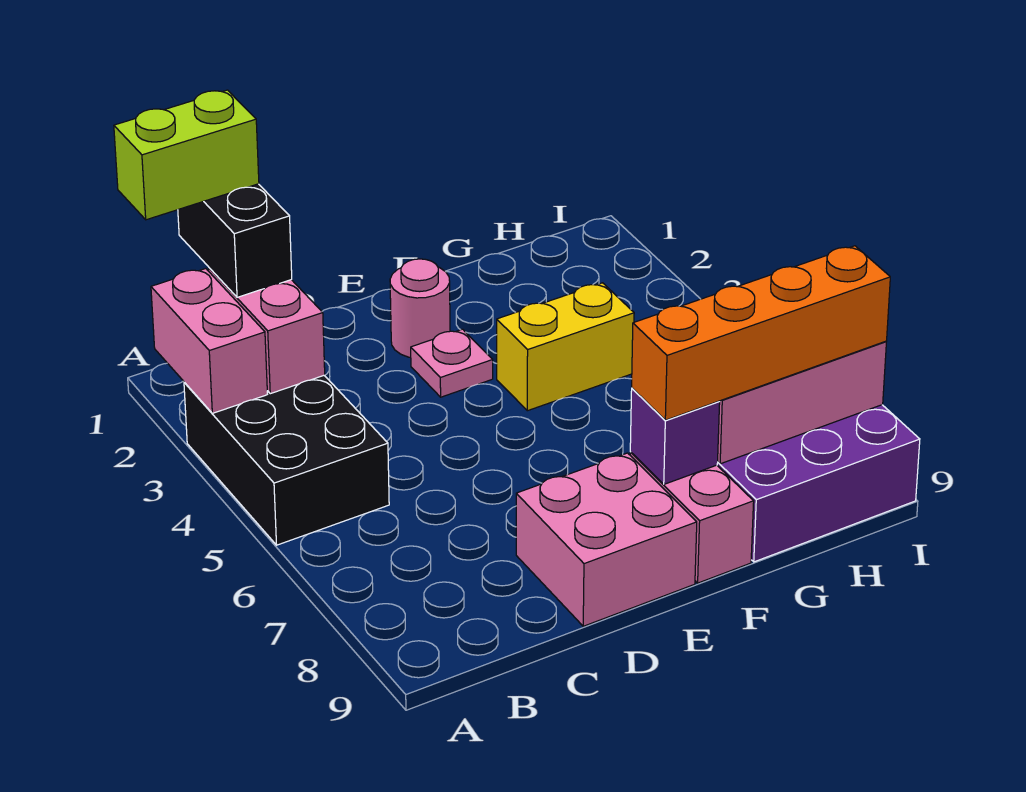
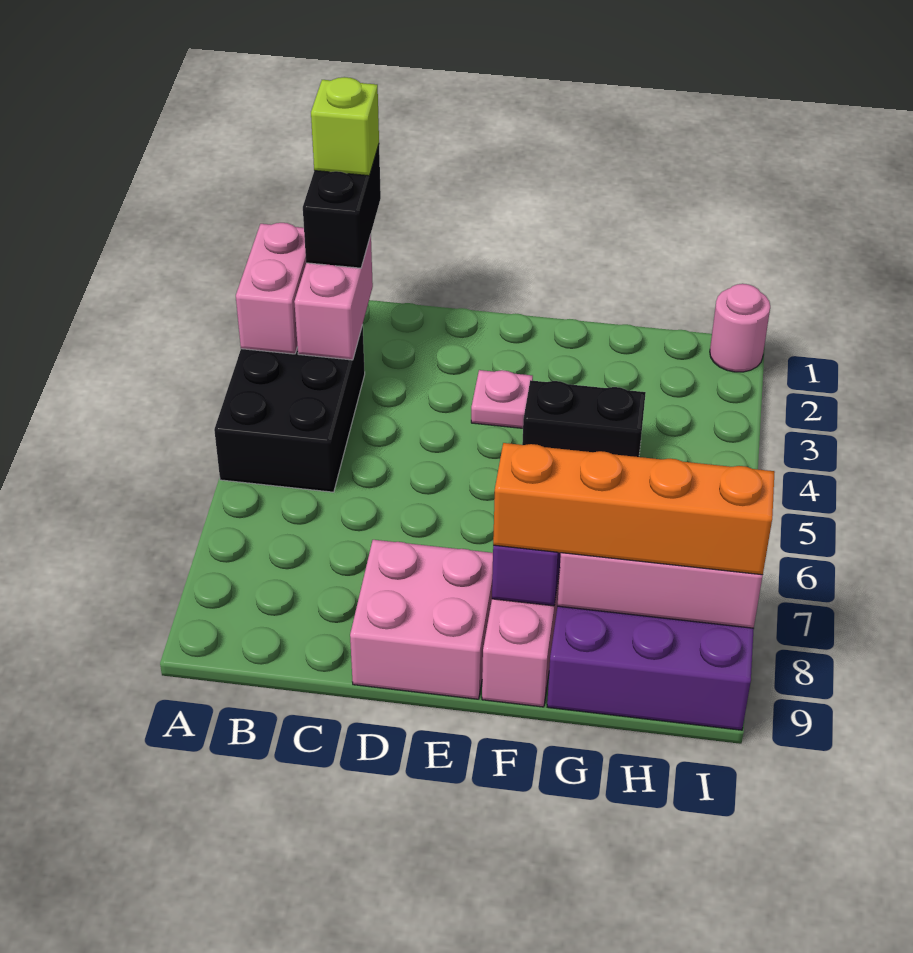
lime 1x2 brick [114,90,259,220] -> lime 1x1 brick [311,77,379,176]
pink 1x1 round brick [390,259,450,358] -> pink 1x1 round brick moved to [710,284,770,372]
yellow 1x2 brick [497,283,634,411] -> black 1x2 brick [522,380,646,457]

